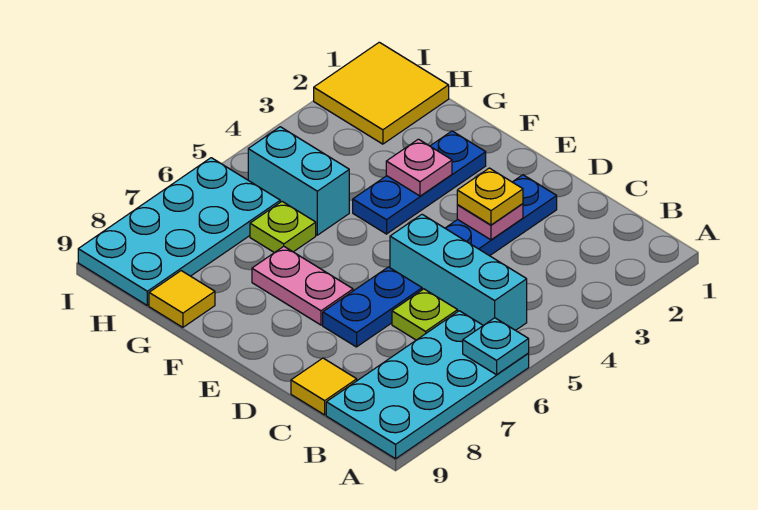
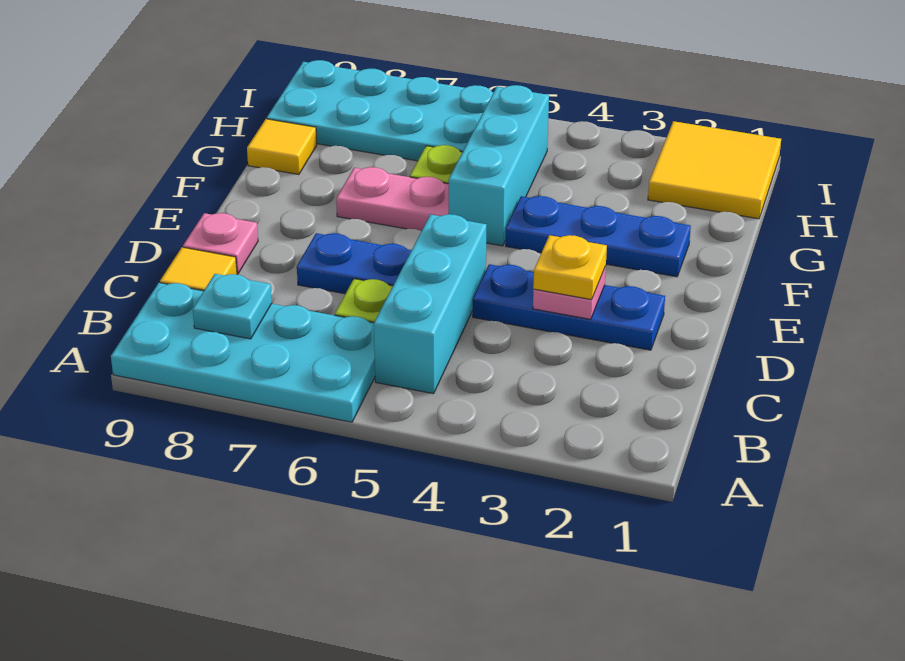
cyan 1x1 plate [463,318,529,375] -> cyan 1x1 plate moved to [193,274,272,339]
pink 1x2 plate [252,246,353,325] -> pink 1x2 plate turned to [336,167,449,231]
pink 1x1 plate [386,139,452,196] -> pink 1x1 plate moved to [183,213,258,274]
cyan 1x2 brick [248,127,349,235] -> cyan 1x3 brick [449,85,549,246]

